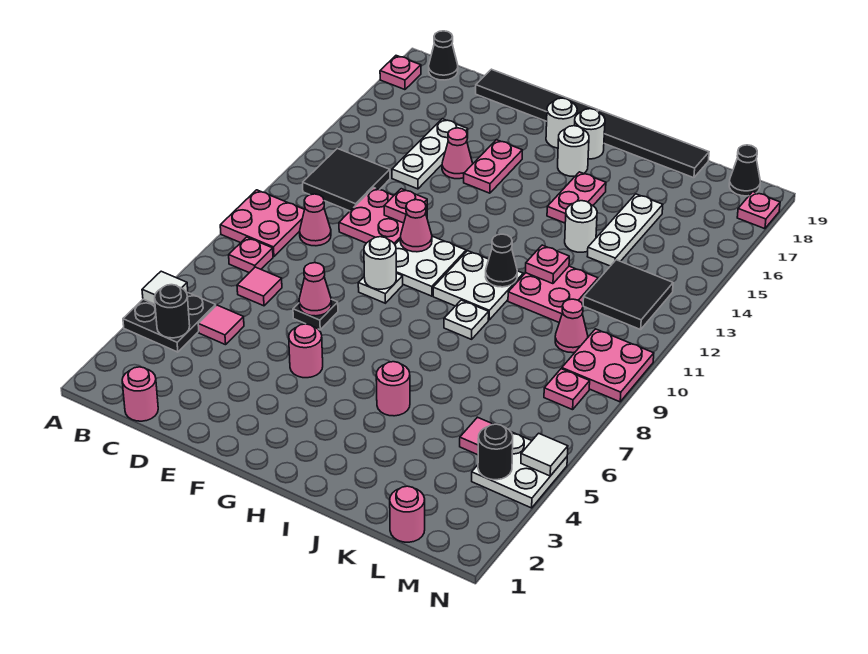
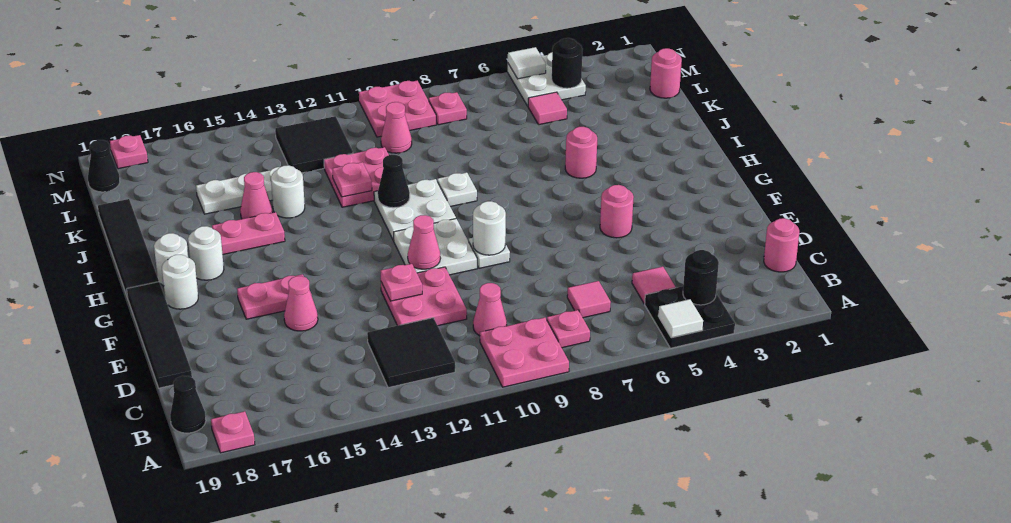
white 1x3 plate [392,119,468,189] -> none
black 1x1 plate [293,299,338,330] -> none
pink 1x1 cone [299,263,331,316] -> pink 1x1 cone moved to [240,172,272,219]

